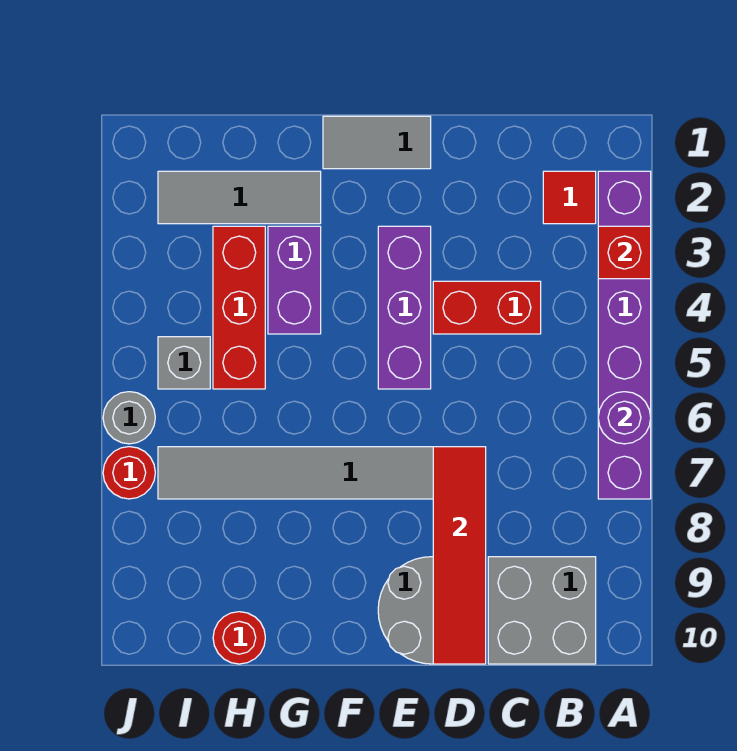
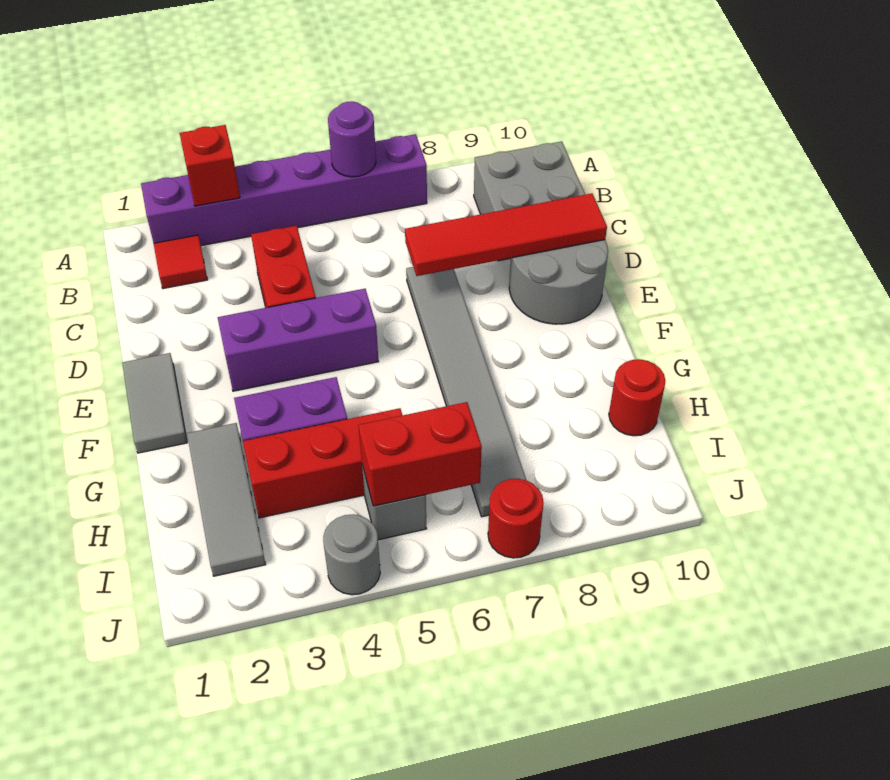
none -> red 1x2 brick [359,402,482,506]
grey 1x1 round brick [103,392,155,444] -> grey 1x1 round brick moved to [323,514,380,595]

